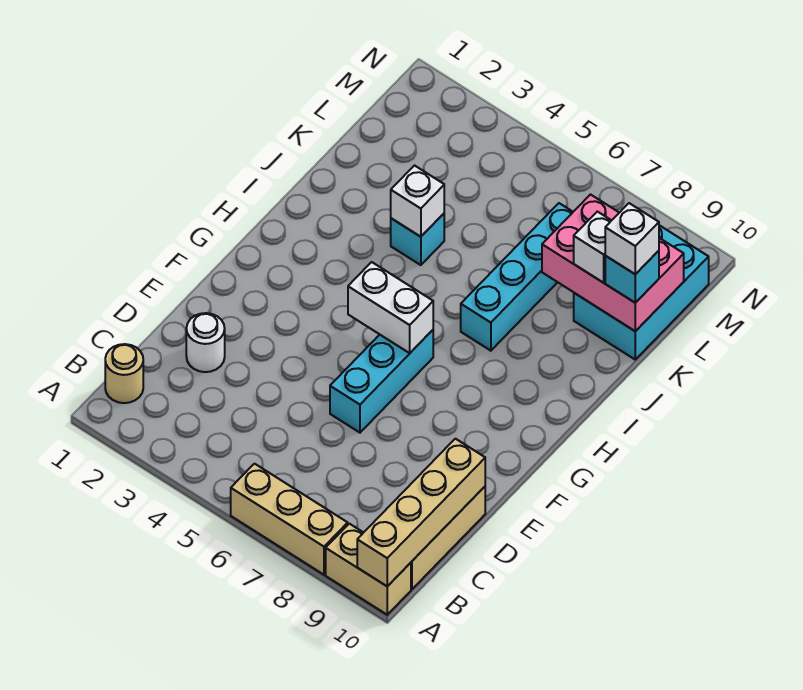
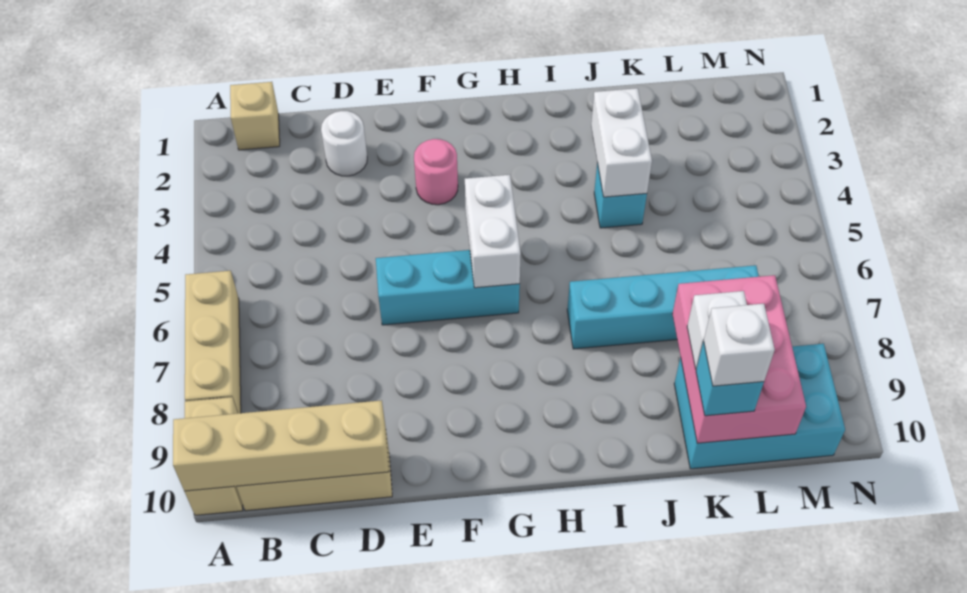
tan 1x1 round brick [105,344,143,403] -> tan 1x1 brick [230,82,280,150]
none -> pink 1x1 round brick [414,139,458,205]
white 1x1 brick [391,166,444,237] -> white 1x2 brick [591,88,652,197]

